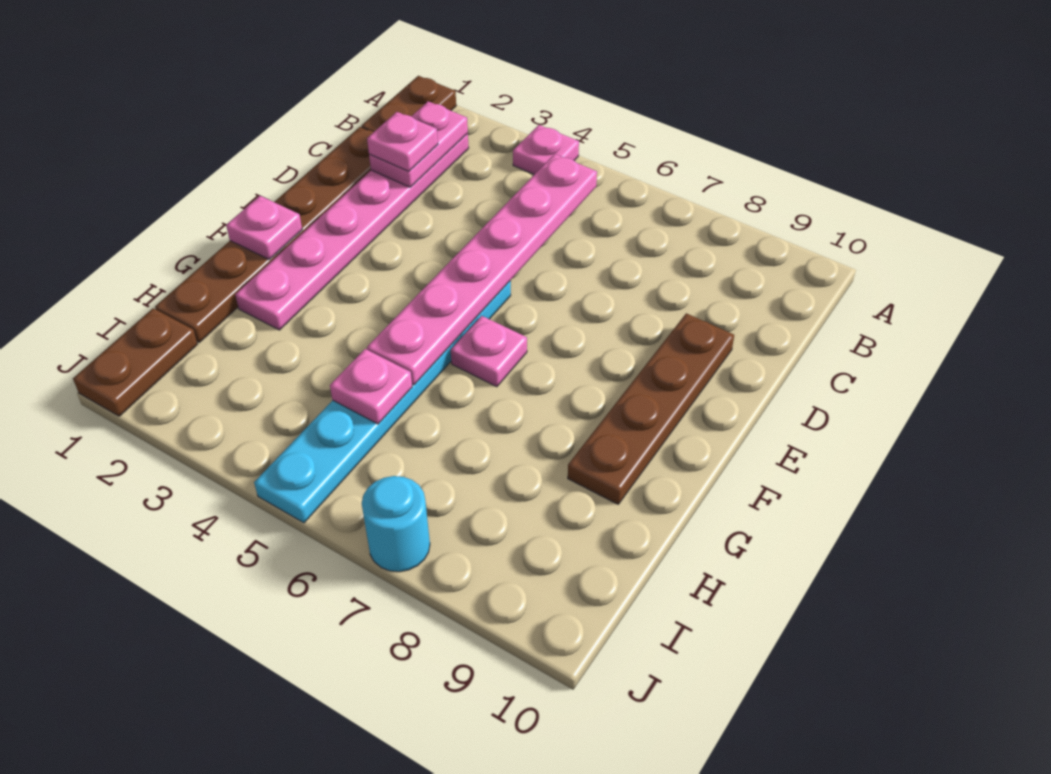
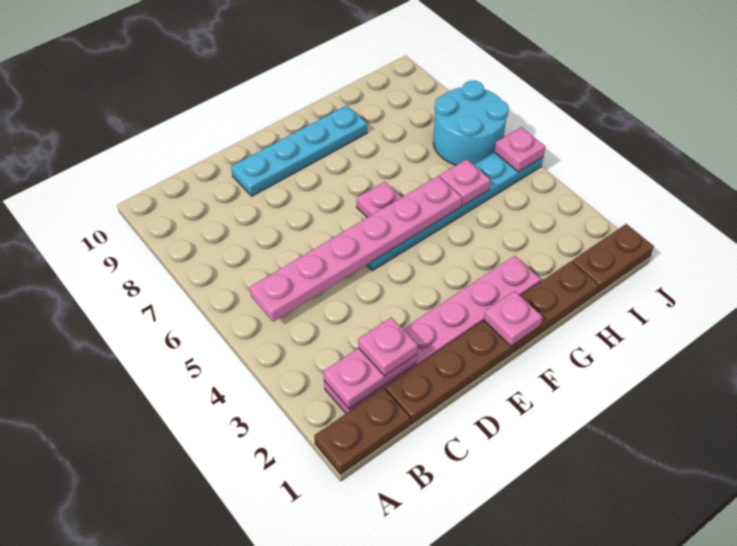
pink 1x1 plate [513,125,579,174] -> pink 1x1 plate moved to [494,127,545,172]
brown 1x4 plate [568,313,734,504] -> cyan 1x4 plate [231,105,367,196]
cyan 1x1 round brick [362,476,430,572] -> cyan 2x2 round brick [433,81,509,165]

